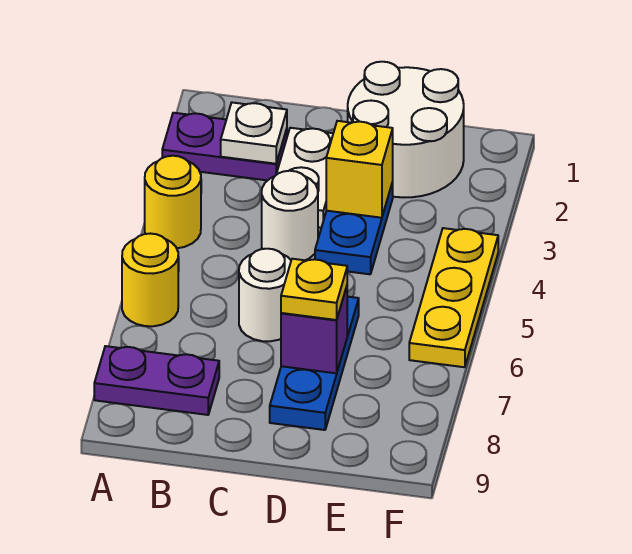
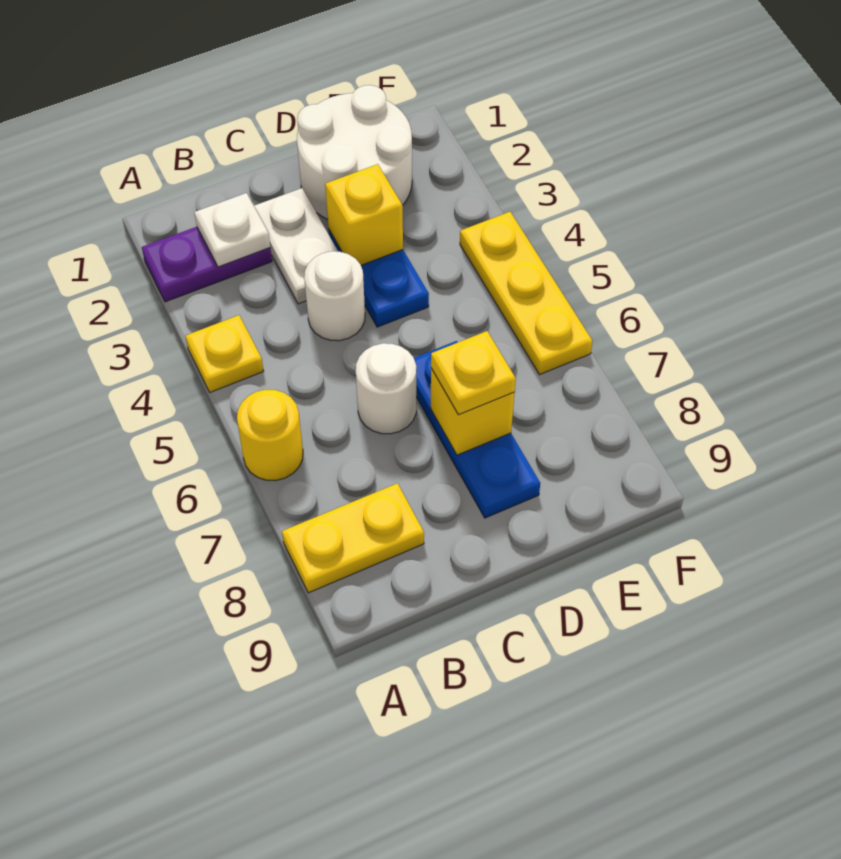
yellow 1x1 round brick [145,156,201,248] -> yellow 1x1 plate [186,315,263,392]
purple 1x2 plate [94,346,219,415] -> yellow 1x2 plate [282,483,424,593]
purple 1x1 brick [281,287,347,373] -> yellow 1x1 brick [431,368,514,455]

